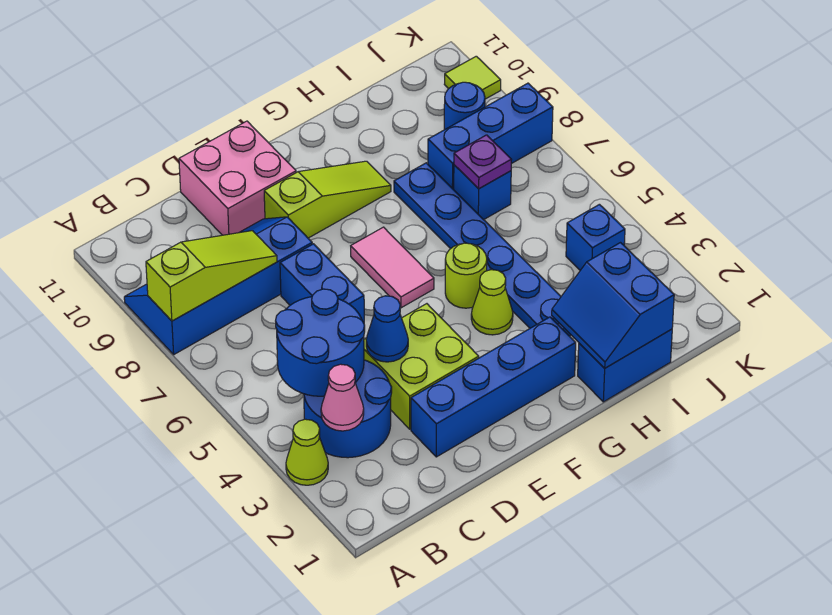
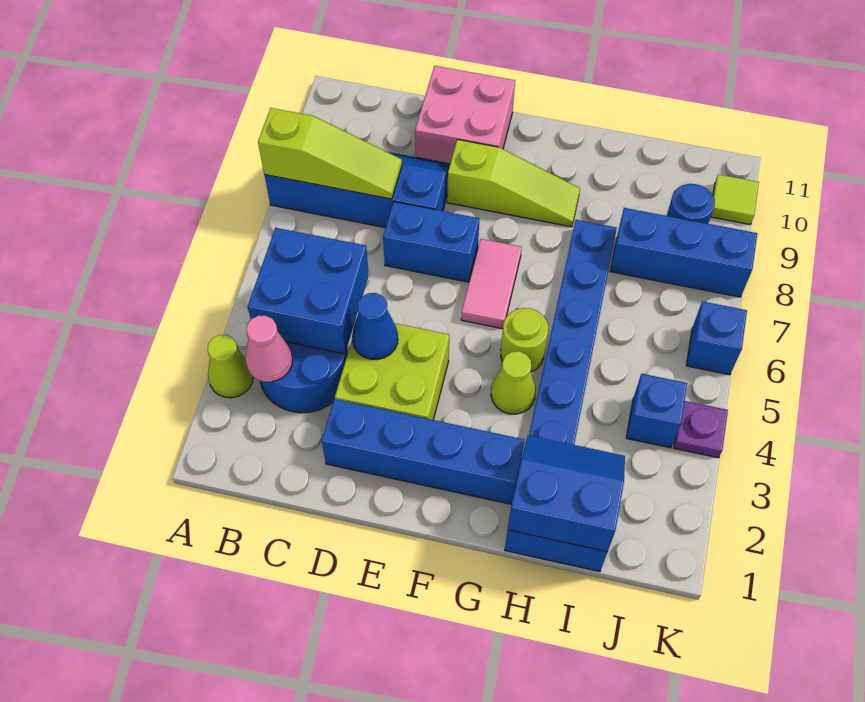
blue 2x2 round brick [276,289,365,396] -> blue 2x2 brick [248,228,369,354]
blue 1x2 brick [280,244,364,323] -> blue 1x2 brick turned to [383,202,479,282]
blue 2x2 slope [552,243,674,368] -> blue 2x2 slope turned to [508,435,625,552]
blue 1x1 brick [454,165,511,220] -> blue 1x1 brick moved to [686,302,747,375]
purple 1x1 plate [454,135,512,189] -> purple 1x1 plate moved to [674,401,728,458]

